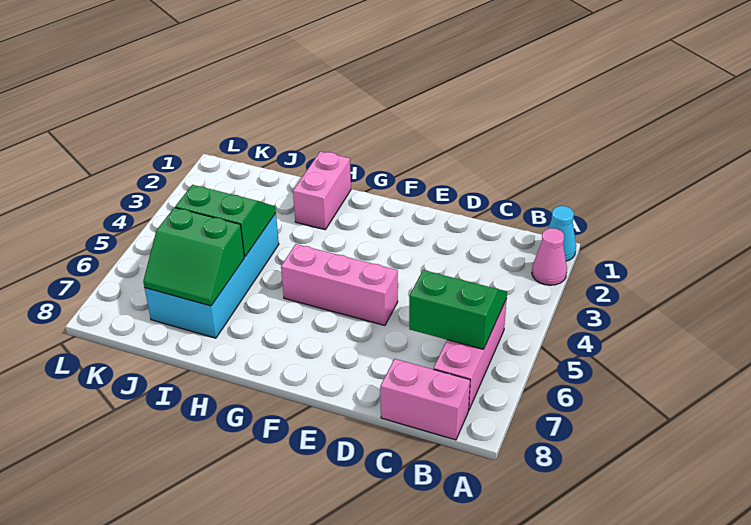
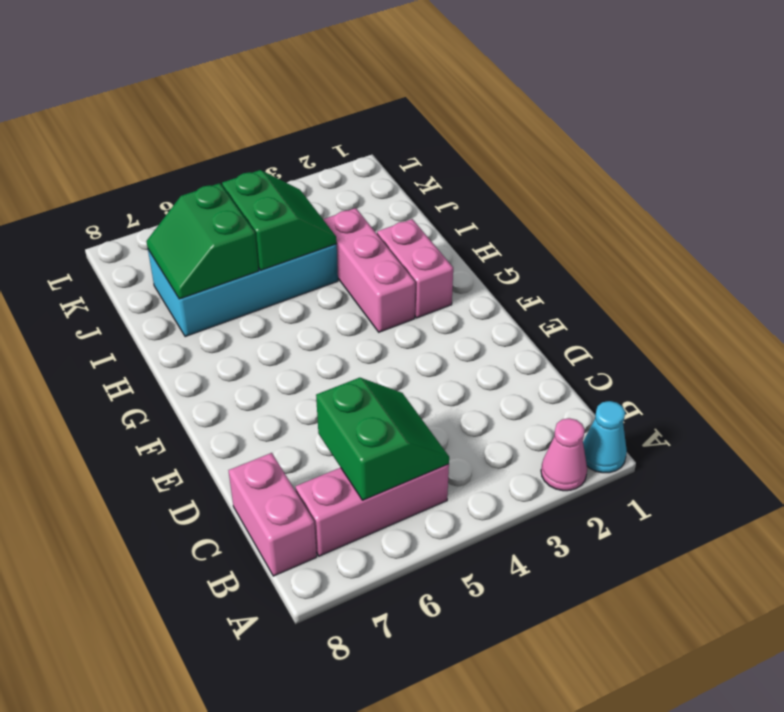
pink 1x3 brick [281,244,398,325] -> pink 1x3 brick moved to [323,208,415,332]
pink 1x2 brick [293,151,351,230] -> pink 1x2 brick turned to [377,219,453,318]

